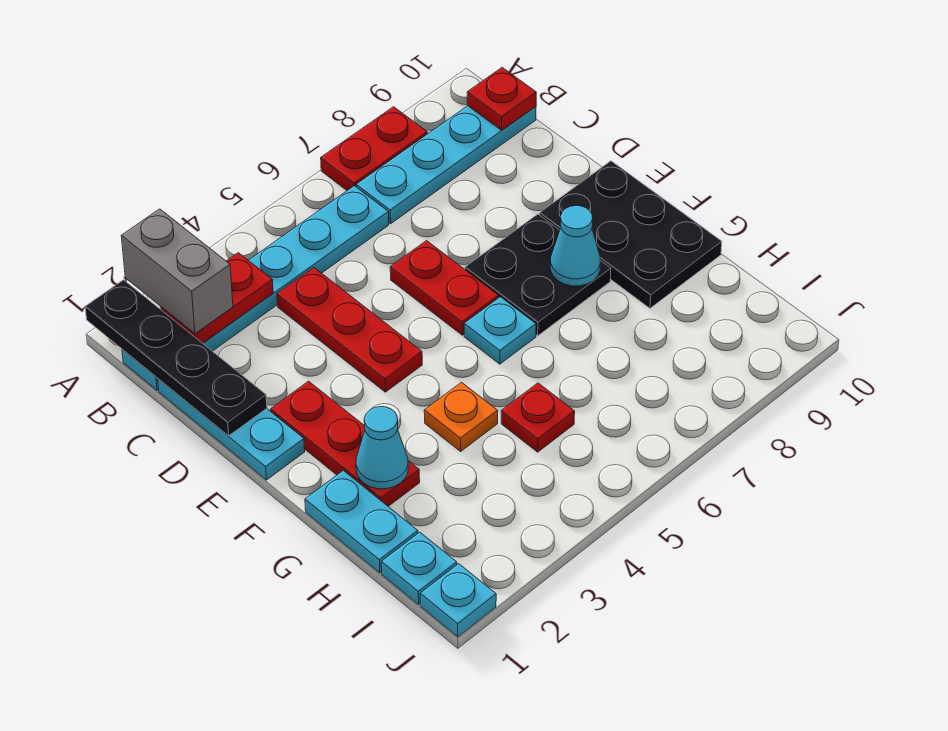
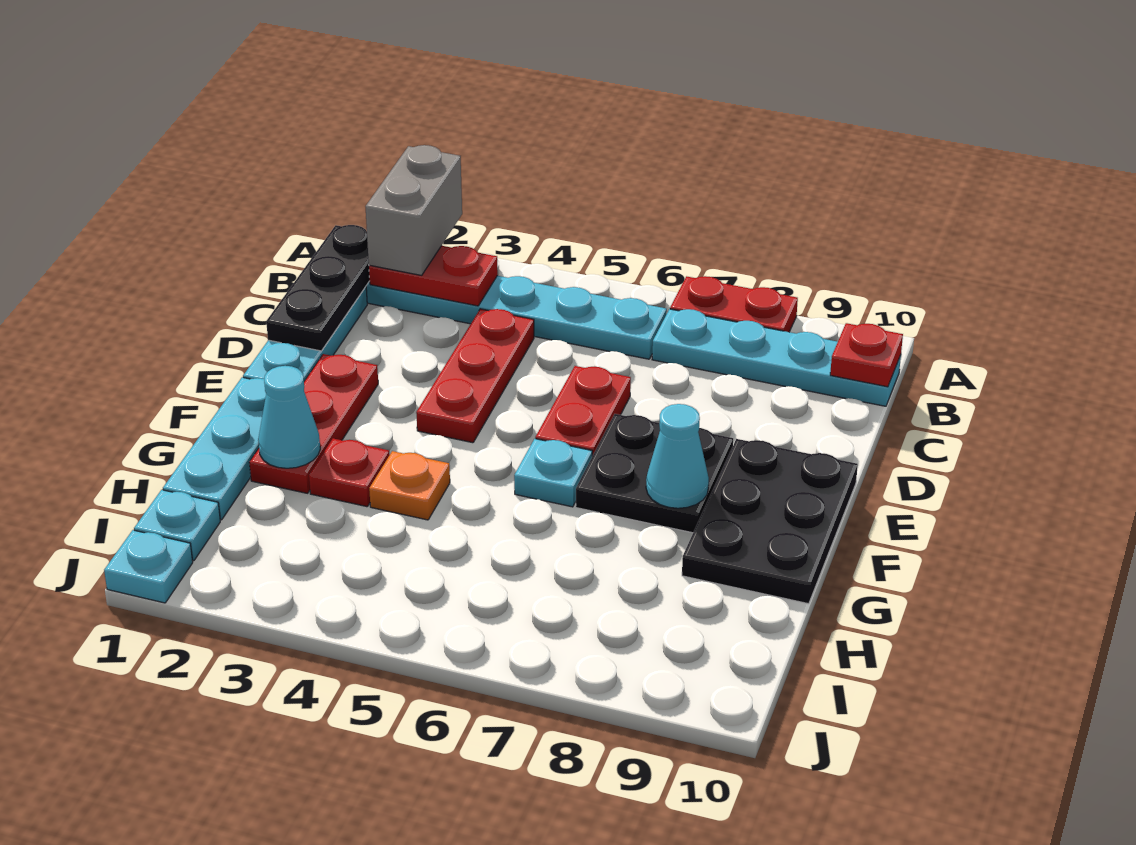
black 1x4 plate [85,280,267,436] -> black 1x3 plate [266,225,370,351]
cyan 1x2 plate [305,470,418,573] -> cyan 1x3 plate [163,377,266,520]
red 1x1 plate [501,383,575,452] -> red 1x1 plate moved to [309,438,390,507]

